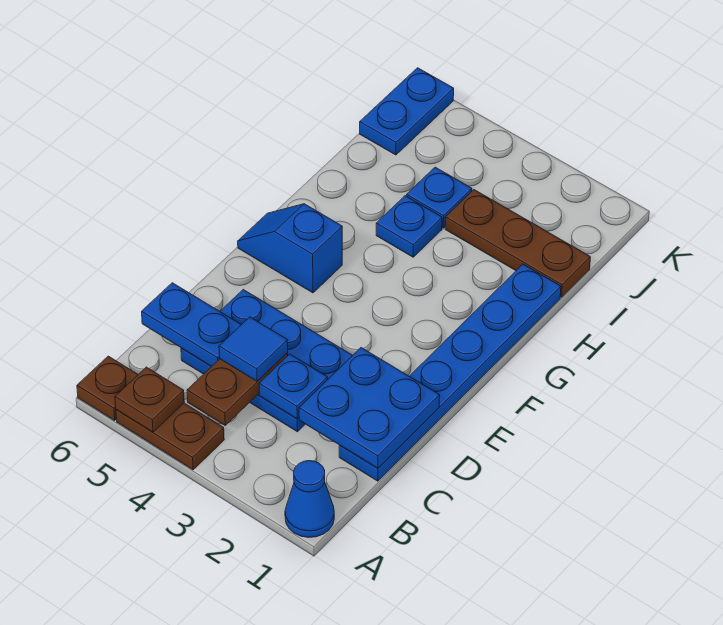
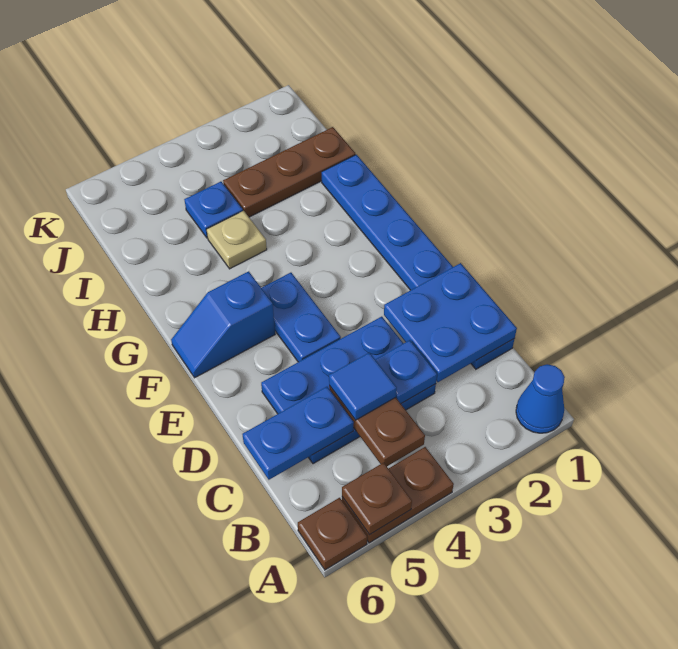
blue 1x1 plate [376,196,442,257] -> tan 1x1 plate [207,211,267,269]
blue 1x2 plate [360,68,454,155] -> blue 1x2 plate moved to [262,273,341,362]

